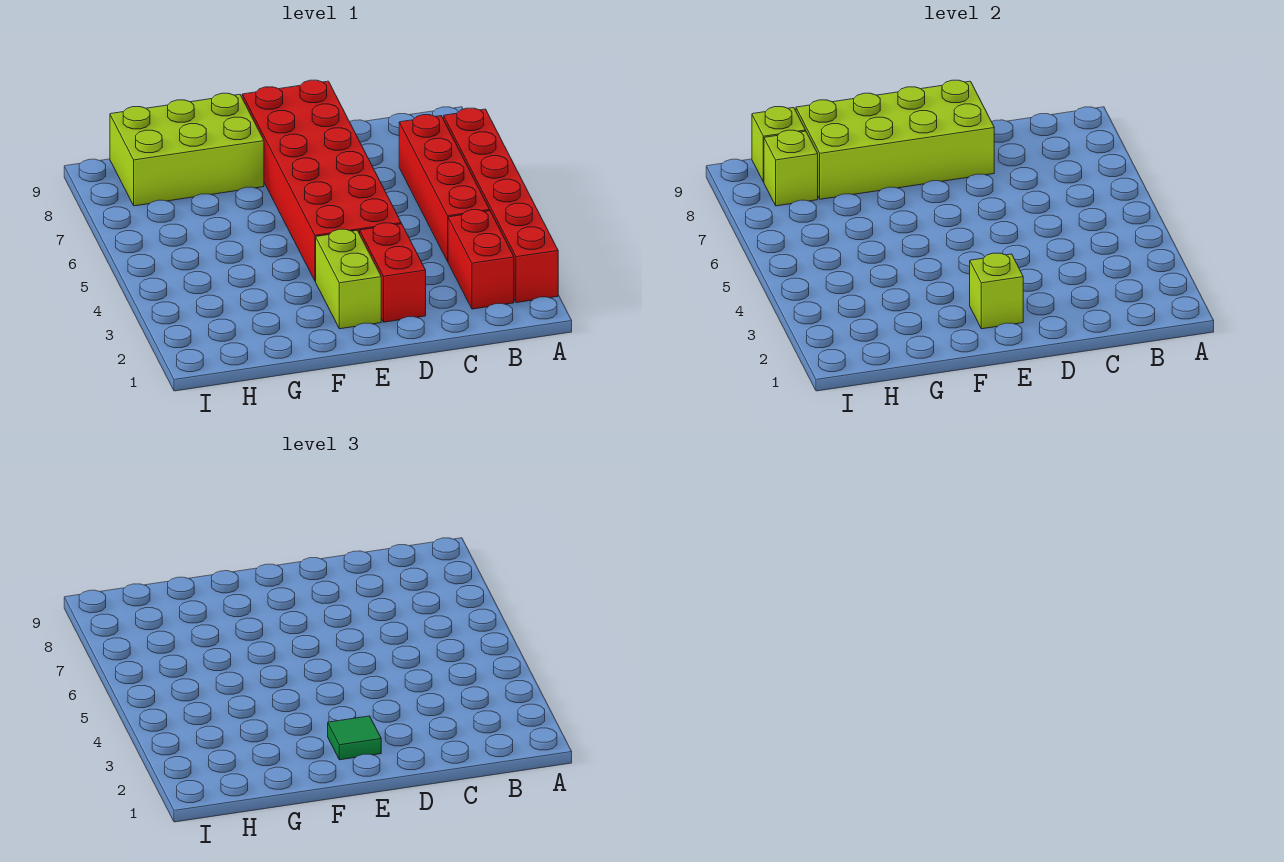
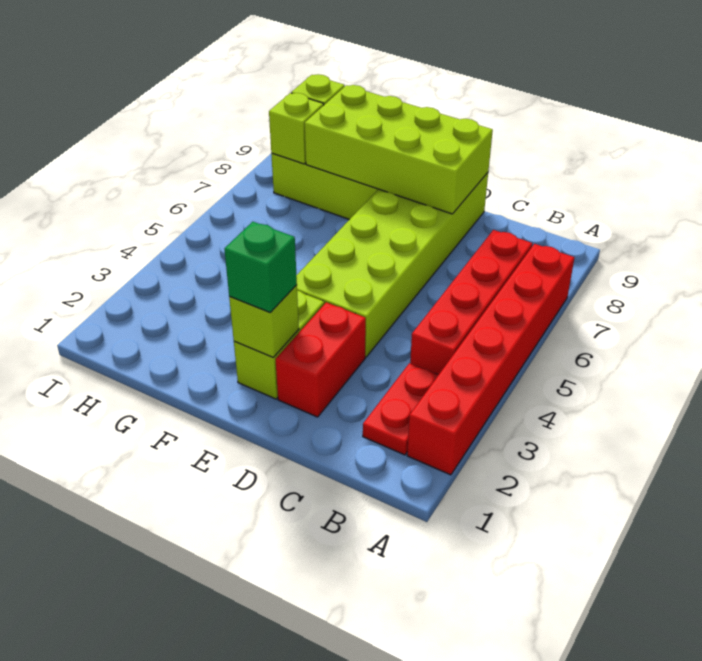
red 1x2 brick [448,210,514,309] -> red 1x2 plate [363,363,438,455]
red 2x6 brick [242,80,401,281] -> lime 2x6 brick [296,173,488,357]
green 1x1 tile [328,716,381,760] -> green 1x1 brick [224,222,297,313]

